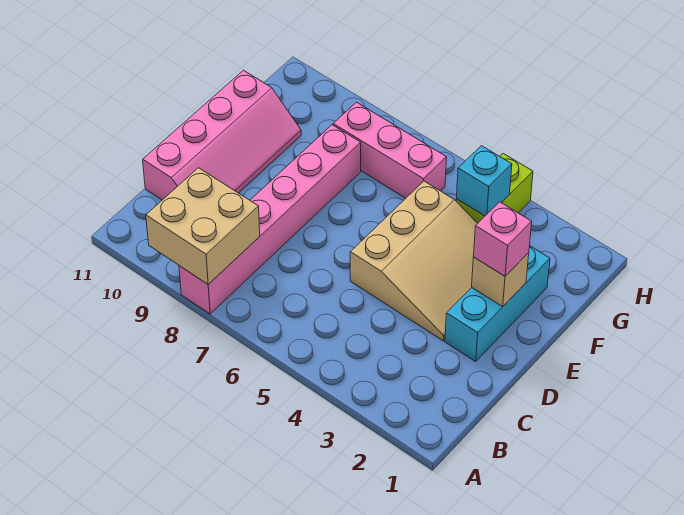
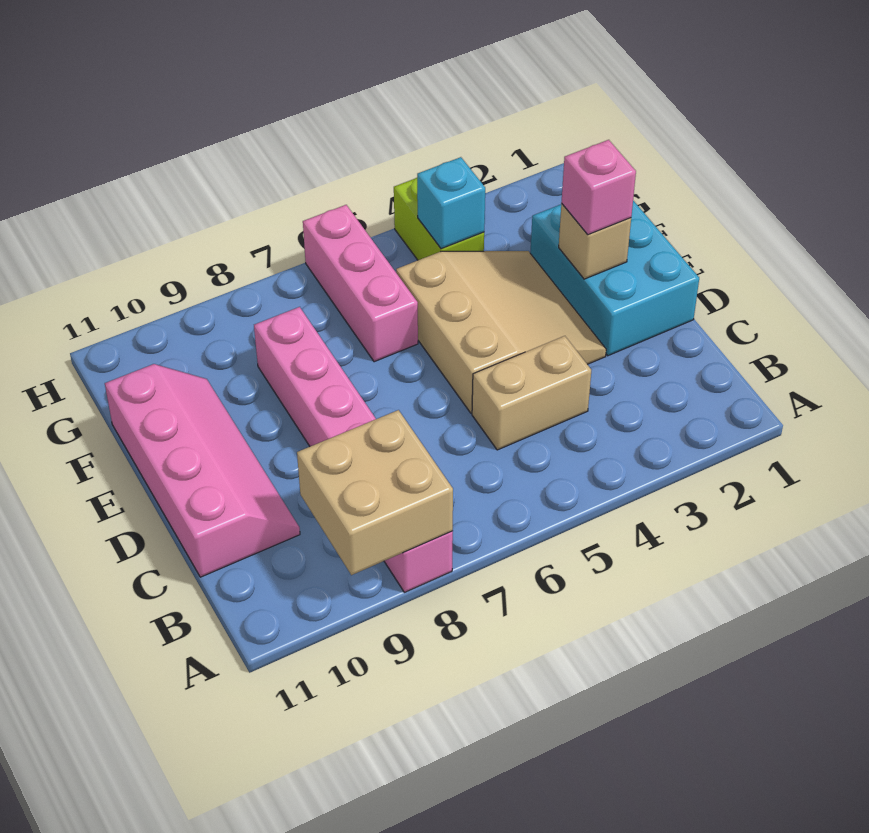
none -> tan 1x2 brick [472,336,591,450]
cyan 1x3 brick [445,246,550,361] -> cyan 2x3 brick [530,201,699,356]
pink 1x3 brick [333,102,447,198] -> pink 1x3 brick turned to [303,205,418,362]

